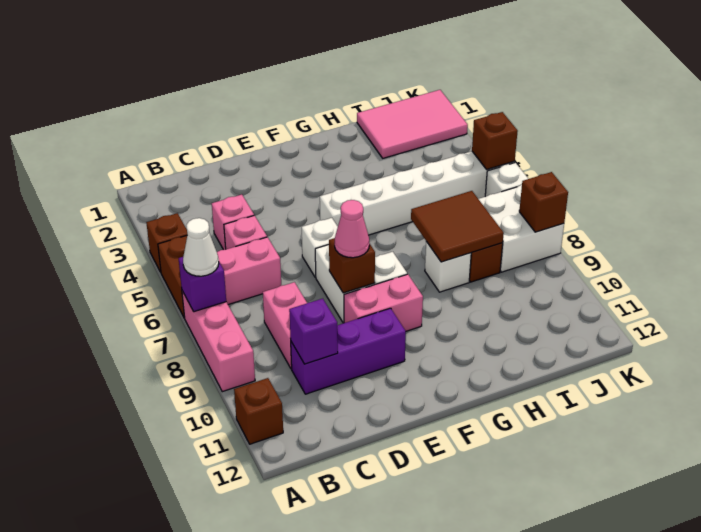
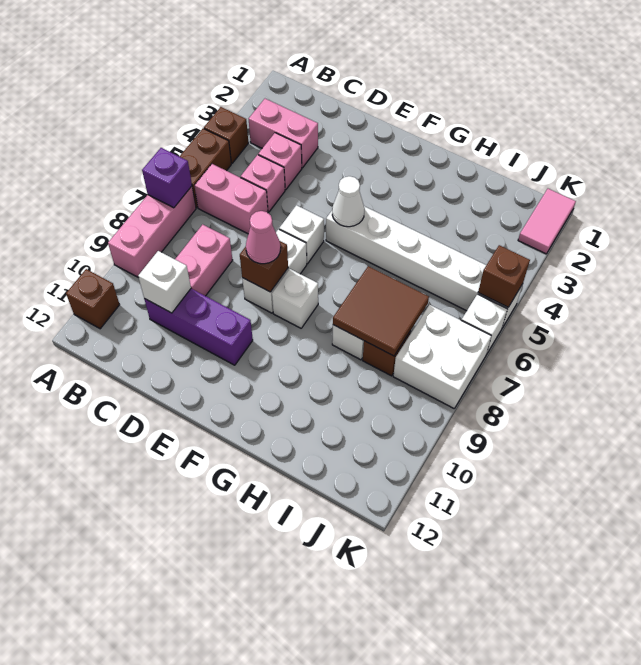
white 1x1 cone [183,218,219,276] -> white 1x1 cone moved to [332,176,365,227]
purple 1x1 brick [289,299,338,364] -> white 1x1 brick [138,251,191,313]
pink 1x2 brick [344,274,423,331] -> pink 1x2 brick moved to [249,99,318,168]
pink 2x3 tile [357,90,468,158] -> pink 1x2 tile [518,189,576,254]
brown 1x1 brick [519,172,568,232] -> none

